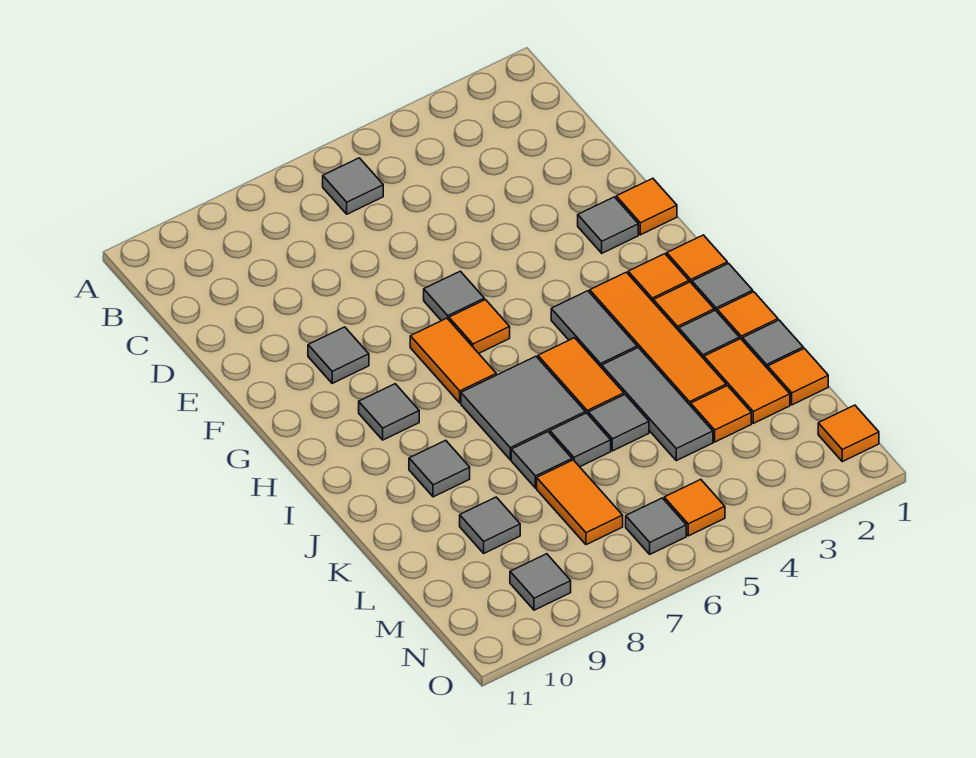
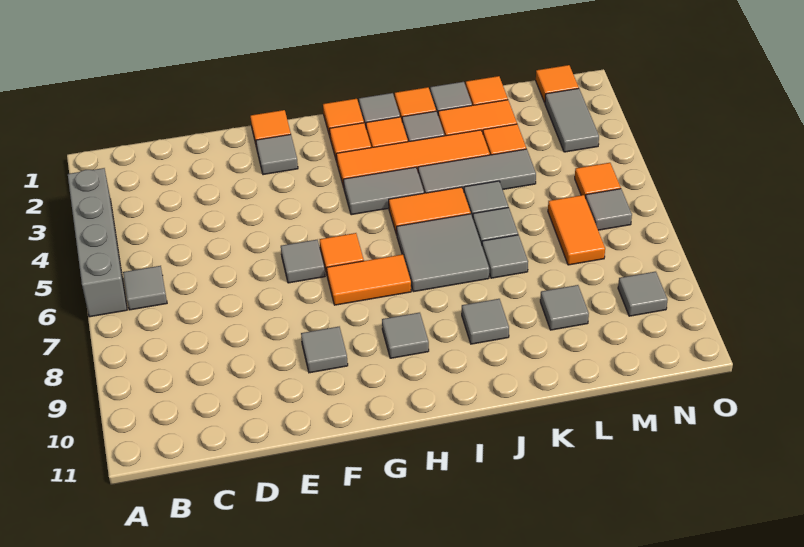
none -> grey 1x4 brick [68,168,127,317]
orange 1x2 tile [537,460,623,545] -> orange 1x2 tile turned to [548,195,605,265]
none -> grey 1x2 tile [545,88,599,152]

